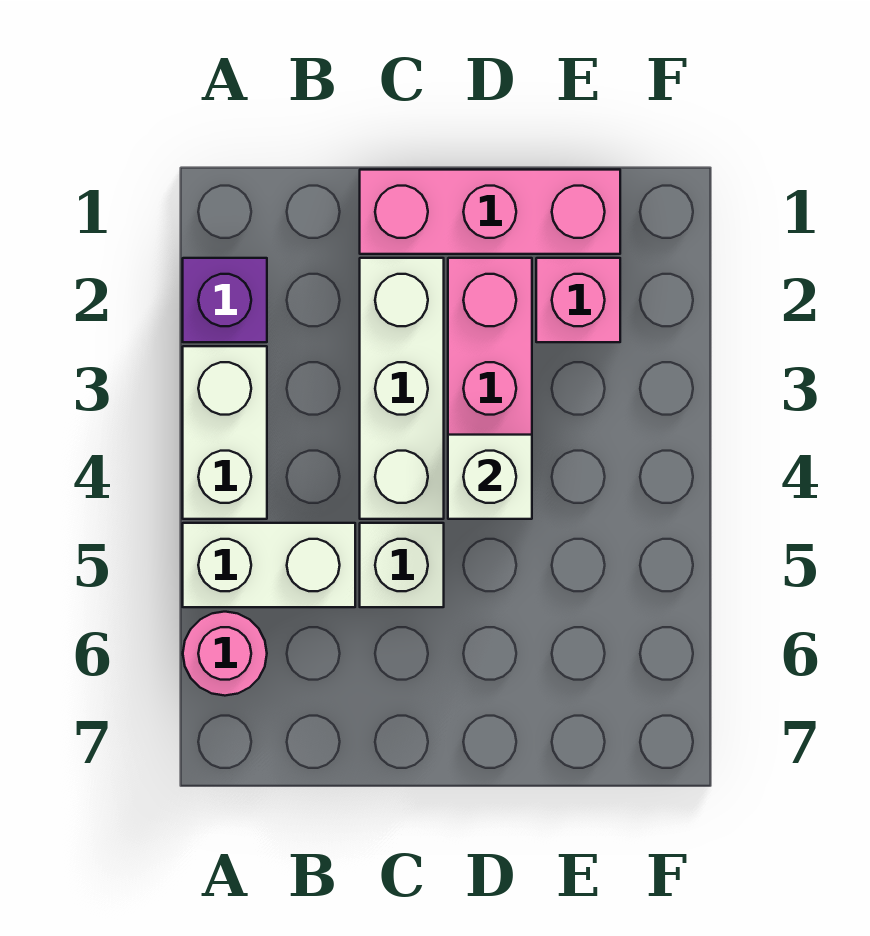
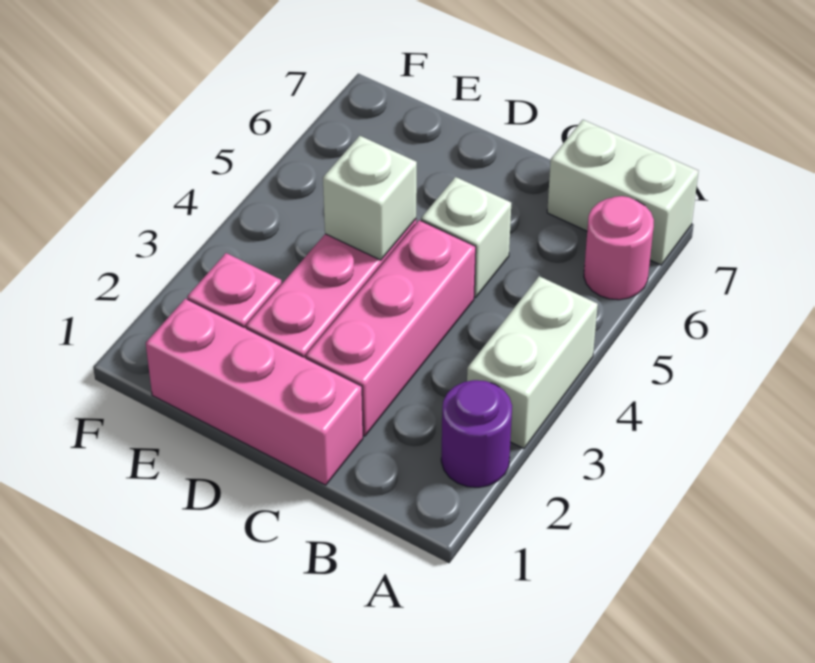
purple 1x1 brick [183,258,267,342] -> purple 1x1 round brick [441,380,512,487]
white 1x2 brick [183,523,355,607] -> white 1x2 brick moved to [547,120,698,265]
white 1x3 brick [360,258,444,519] -> pink 1x3 brick [306,220,476,436]

